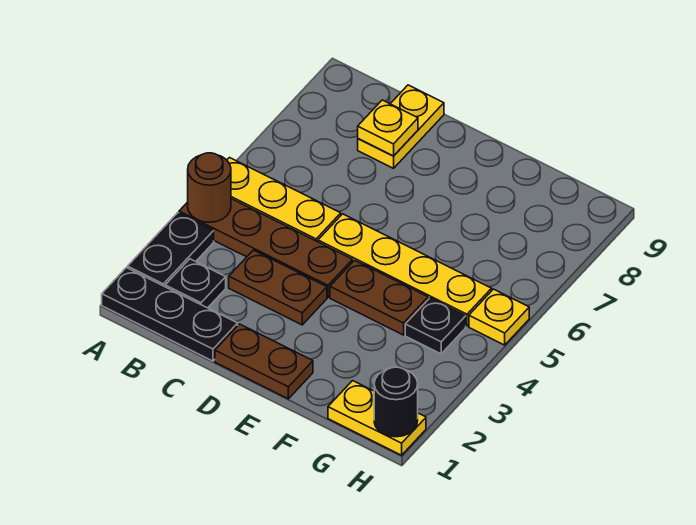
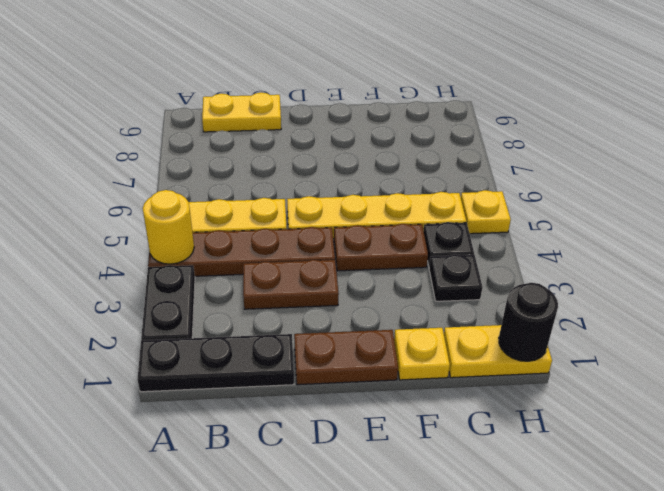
brown 1x1 round brick [188,153,231,222] -> yellow 1x1 round brick [143,190,194,264]
black 1x1 plate [165,259,226,308] -> black 1x1 plate moved to [429,254,483,301]
yellow 1x2 plate [358,85,444,168] -> yellow 1x2 plate turned to [202,93,281,132]
yellow 1x1 plate [358,100,418,156] -> yellow 1x1 plate moved to [394,328,450,380]

